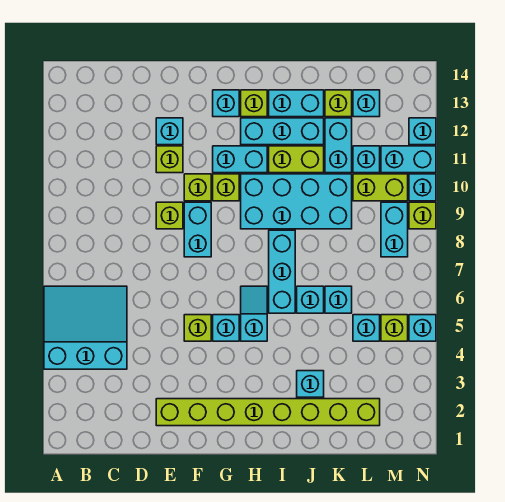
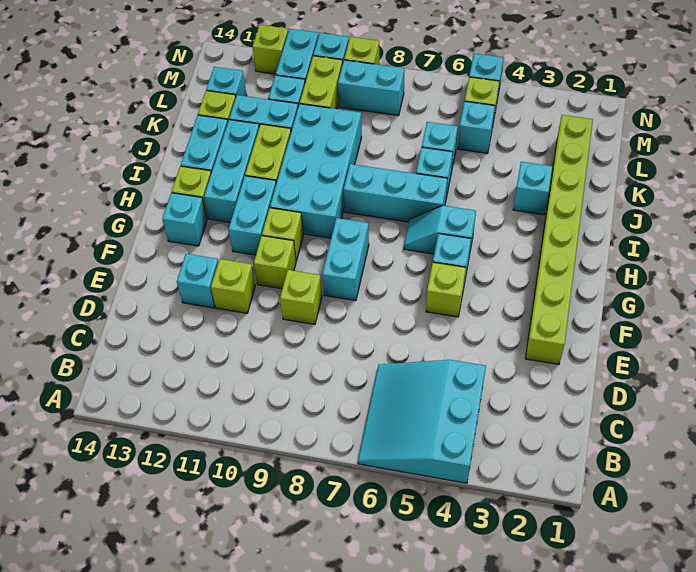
cyan 1x2 brick [184,202,211,257] -> cyan 1x2 brick turned to [322,218,369,301]
cyan 1x1 brick [409,118,436,145] -> lime 1x1 brick [252,25,288,74]

